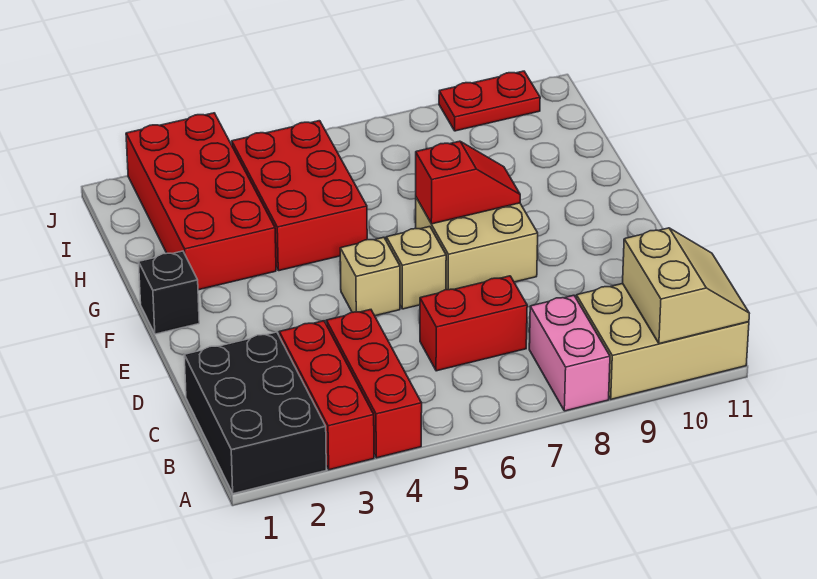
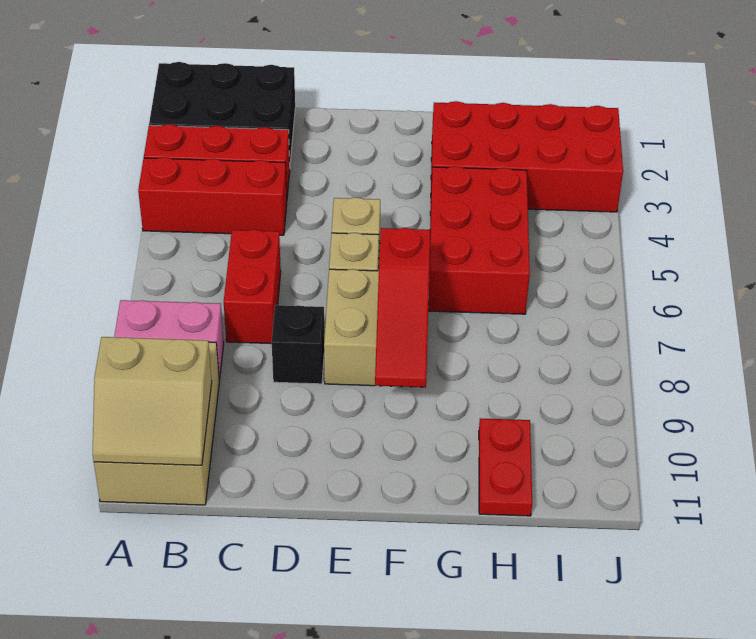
black 1x1 brick [139,251,199,334] -> black 1x1 brick moved to [272,305,324,384]
red 1x2 slope [416,141,520,224] -> red 1x3 slope [375,228,430,387]
red 2x3 brick [232,121,367,271] -> red 2x3 brick turned to [429,166,530,314]
red 1x2 plate [439,71,540,131] -> red 1x2 plate moved to [479,418,532,516]

